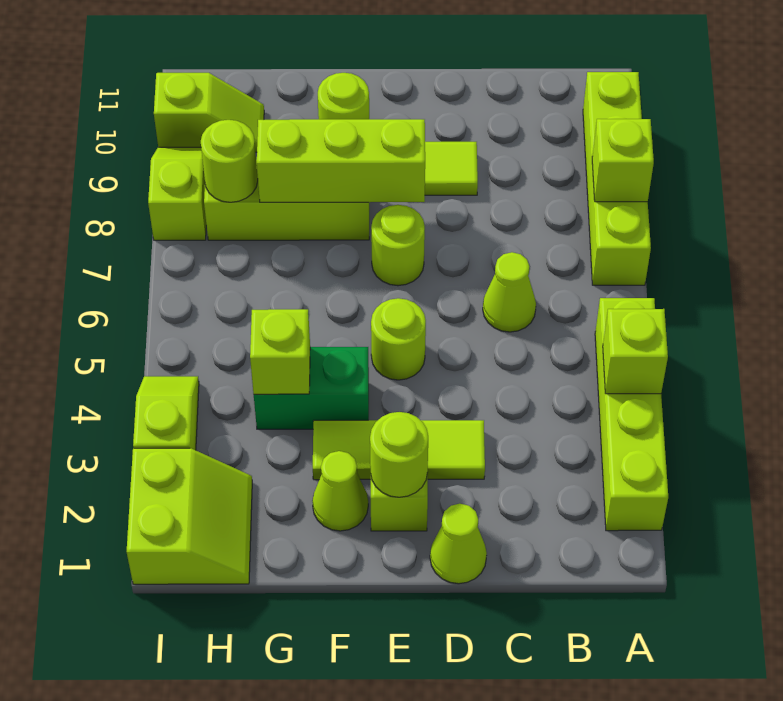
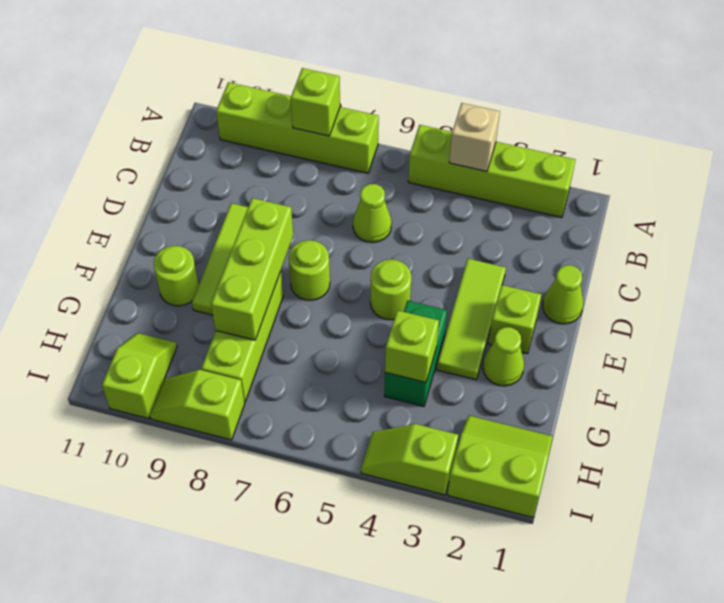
lime 1x1 brick [603,309,668,394] -> tan 1x1 brick [449,103,500,172]
lime 1x1 round brick [370,412,428,497] -> none
lime 1x1 round brick [201,120,258,202] -> none

